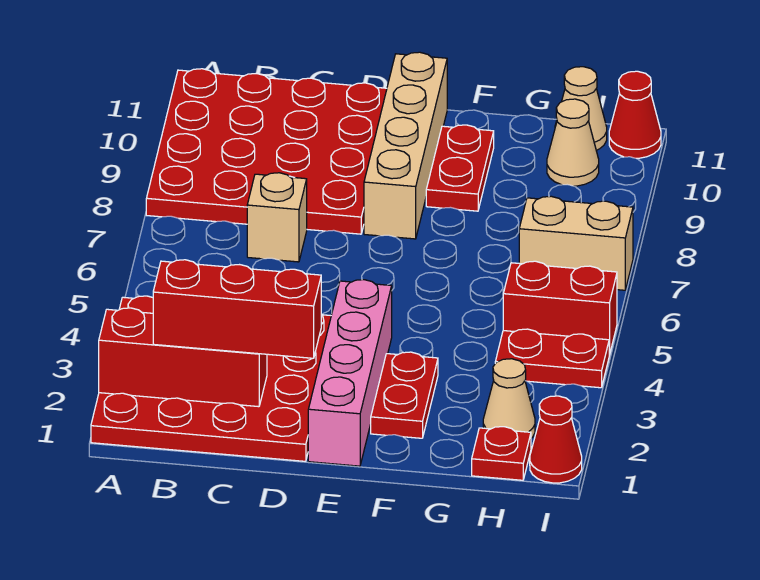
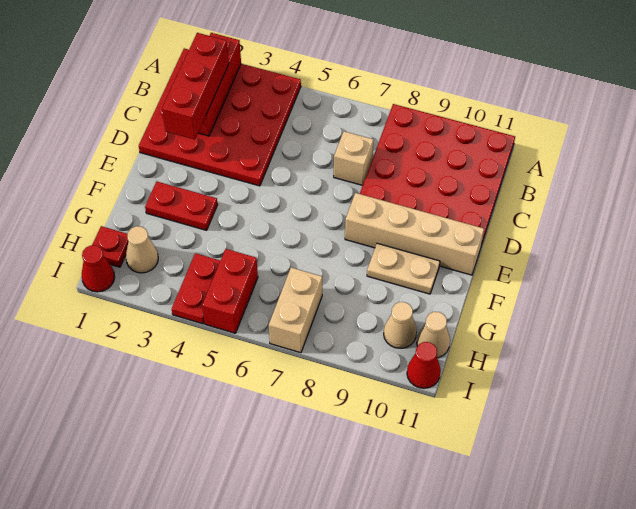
pink 1x4 brick [308,280,392,466] -> none
red 1x2 plate [426,125,494,211] -> tan 1x2 plate [367,243,440,294]

